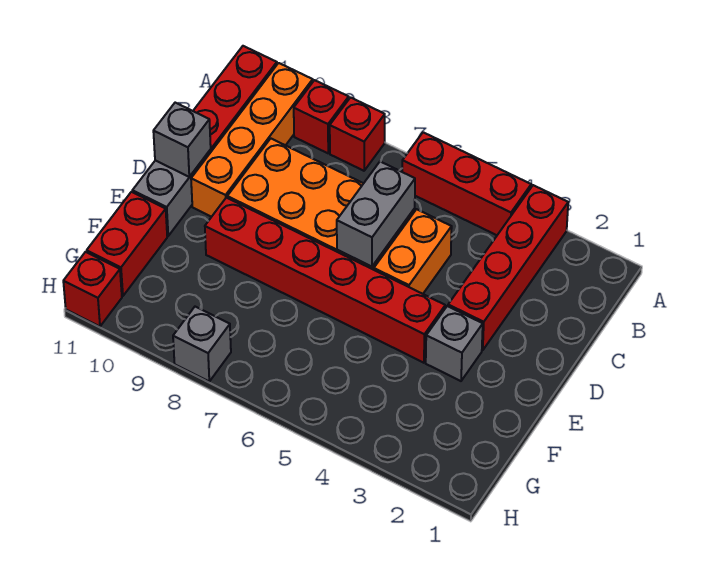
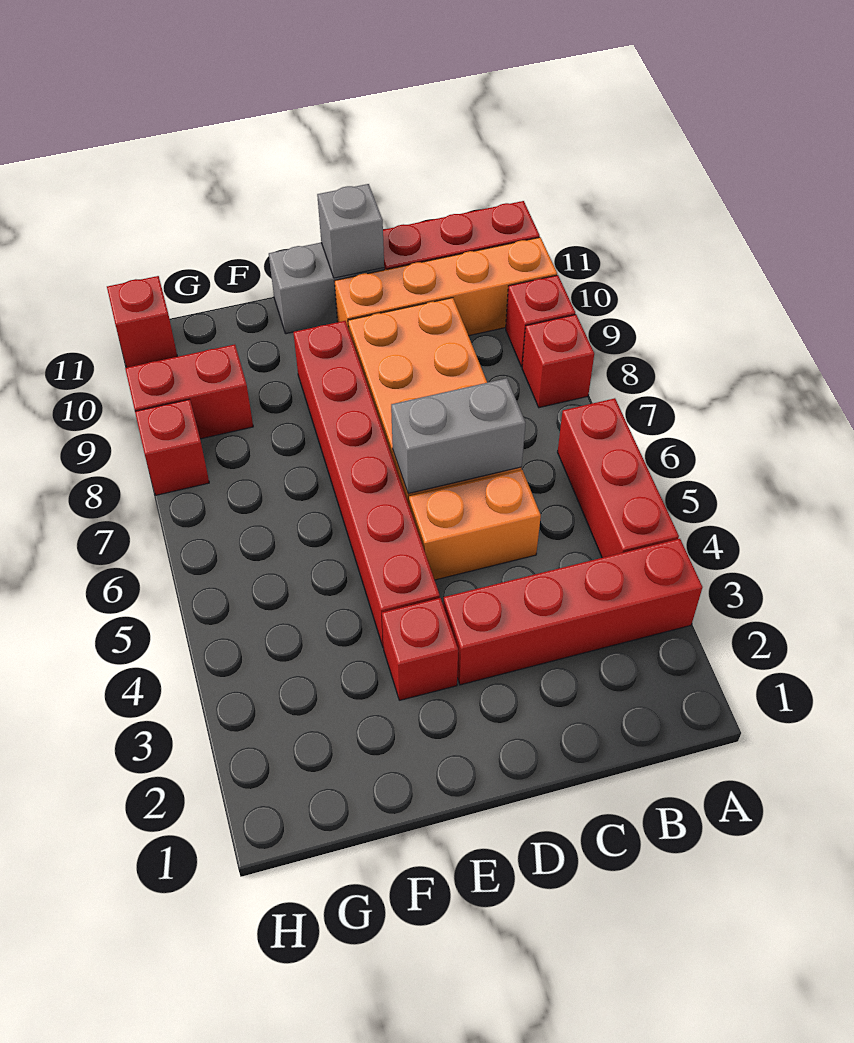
grey 1x1 brick [426,306,483,381] -> red 1x1 brick [382,598,458,700]
red 1x2 brick [87,192,167,296] -> red 1x2 brick moved to [125,344,253,439]
grey 1x1 brick [173,307,231,381] -> red 1x1 brick [135,399,209,495]

